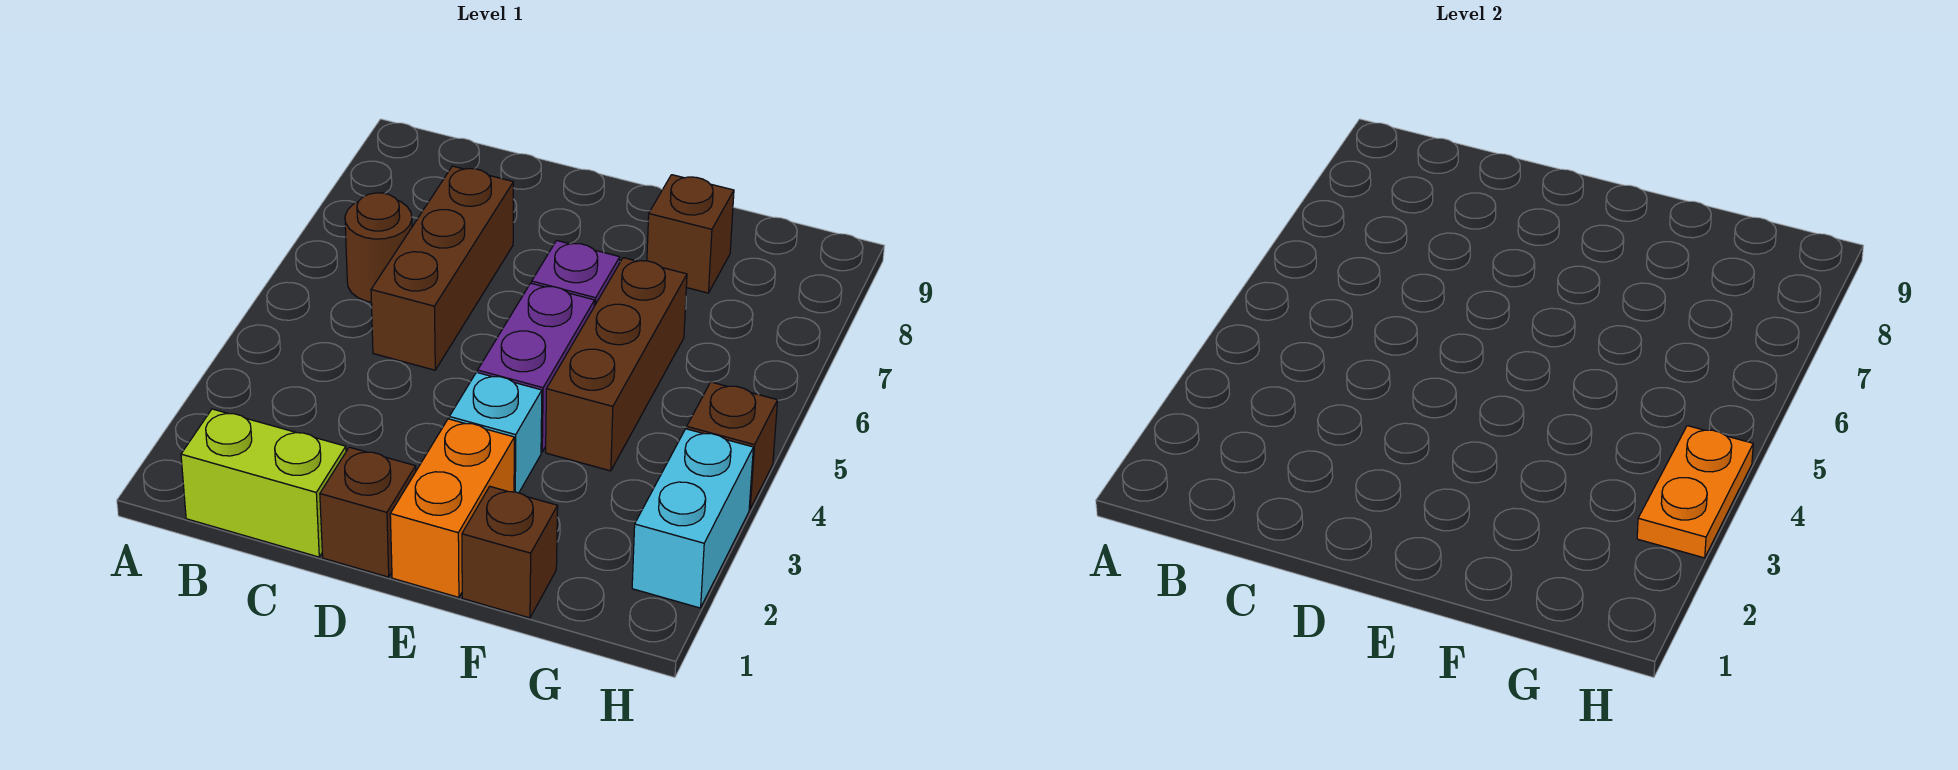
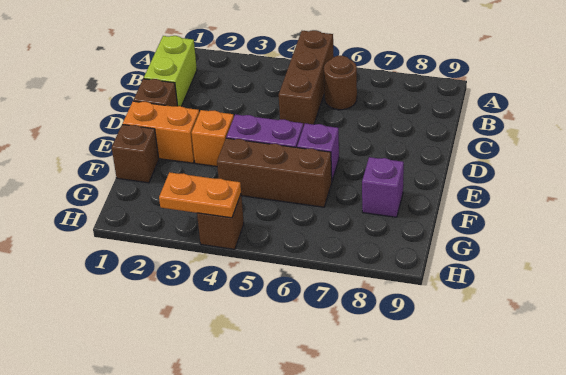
brown 1x3 brick [371,166,514,370] -> brown 1x3 brick turned to [279,30,334,127]
cyan 1x1 brick [449,372,542,493] -> orange 1x1 brick [191,110,234,166]
brown 1x1 brick [647,175,734,293] -> purple 1x1 brick [362,157,404,217]
cyan 1x2 brick [632,429,753,608] -> none

